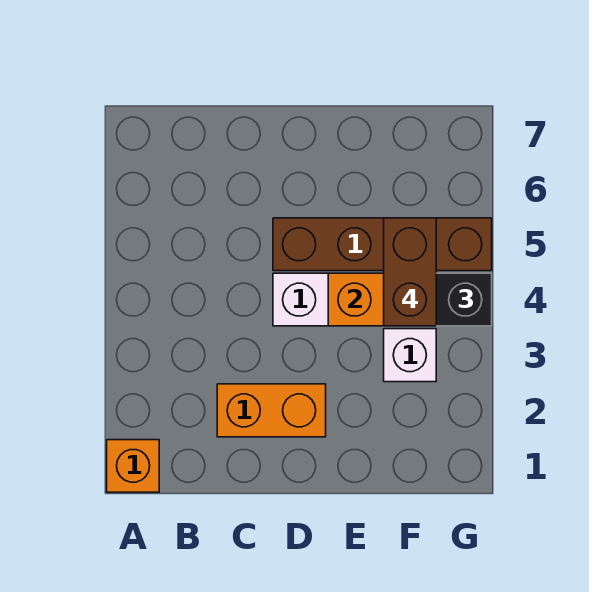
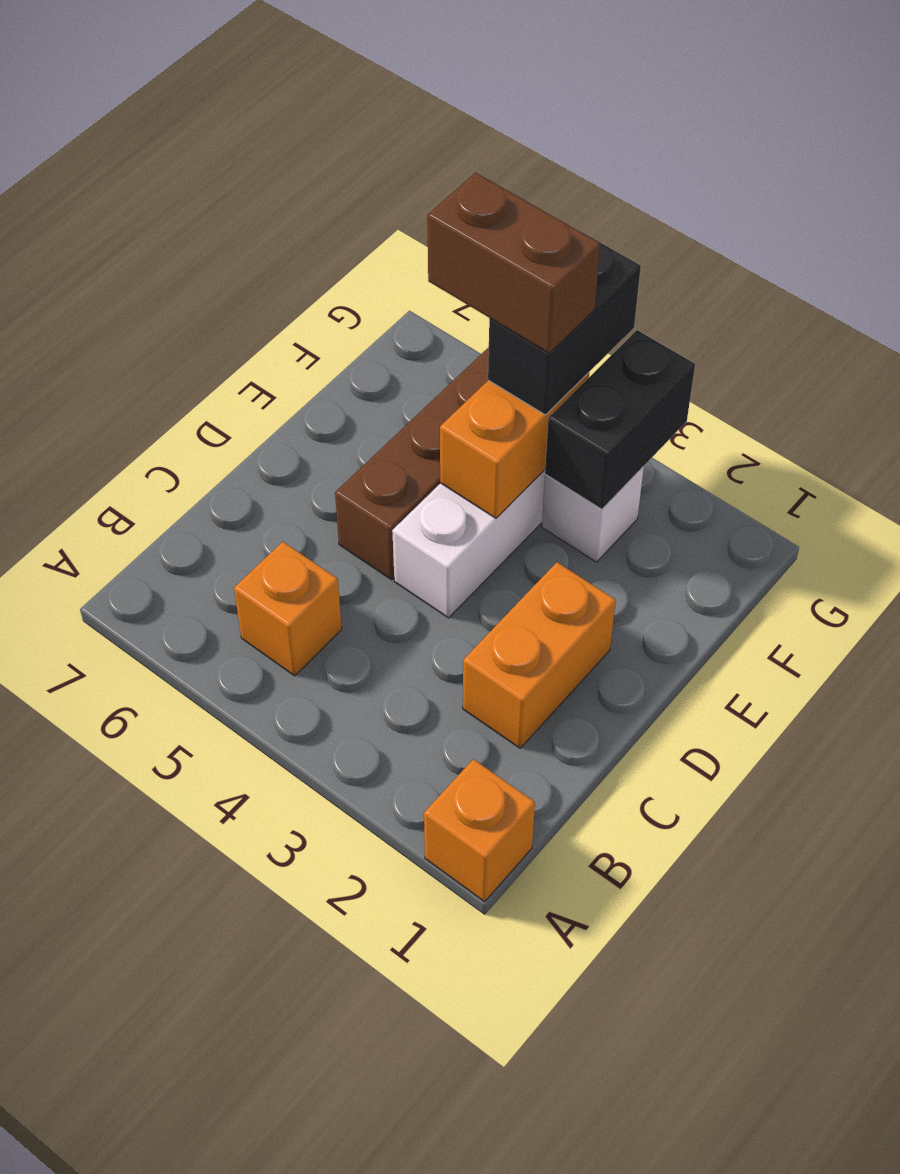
none -> orange 1x1 brick [234,542,342,676]
none -> black 1x2 brick [545,330,695,509]

